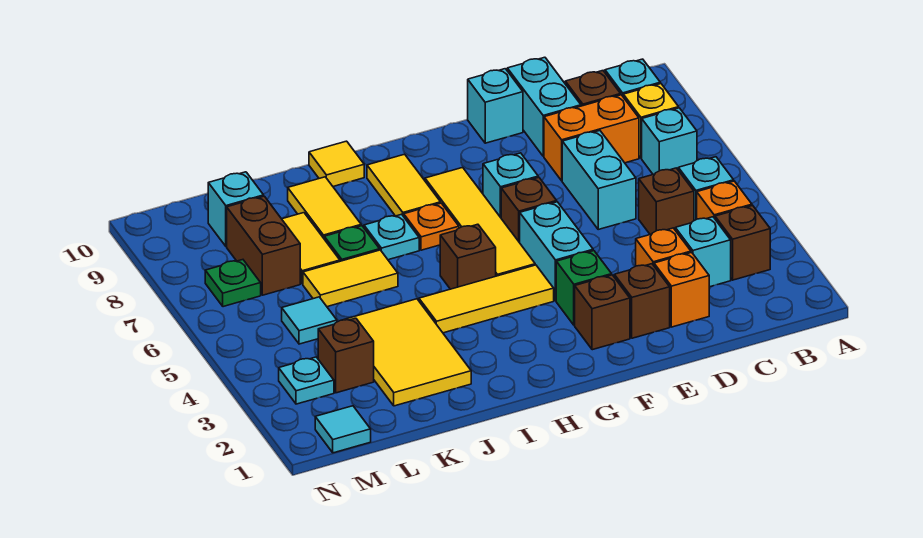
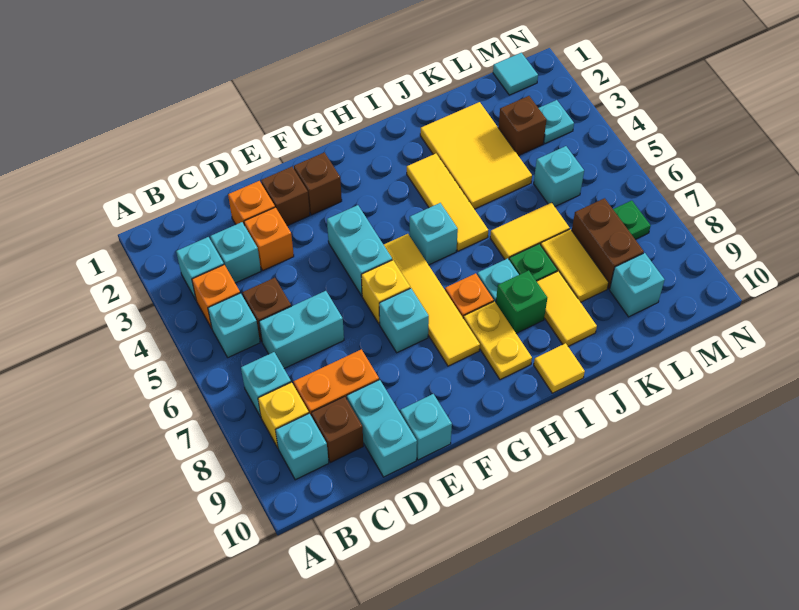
brown 1x1 brick [715,205,770,280] -> cyan 1x1 brick [176,237,224,300]
cyan 1x2 brick [562,131,636,229] -> cyan 1x2 brick turned to [259,291,344,368]
green 1x1 brick [556,251,612,325] -> green 1x1 brick moved to [496,270,547,333]
brown 1x1 brick [501,177,557,243] -> yellow 1x1 brick [361,260,410,324]
yellow 1x3 tile [419,265,554,333] -> yellow 1x3 tile turned to [407,154,488,251]
brown 1x1 brick [440,224,496,289] -> cyan 1x1 brick [409,203,458,265]
yellow 1x2 tile [367,154,441,216] -> yellow 1x2 plate [463,301,532,380]
cyan 1x1 tile [282,297,337,344] -> cyan 1x1 brick [534,146,584,206]

